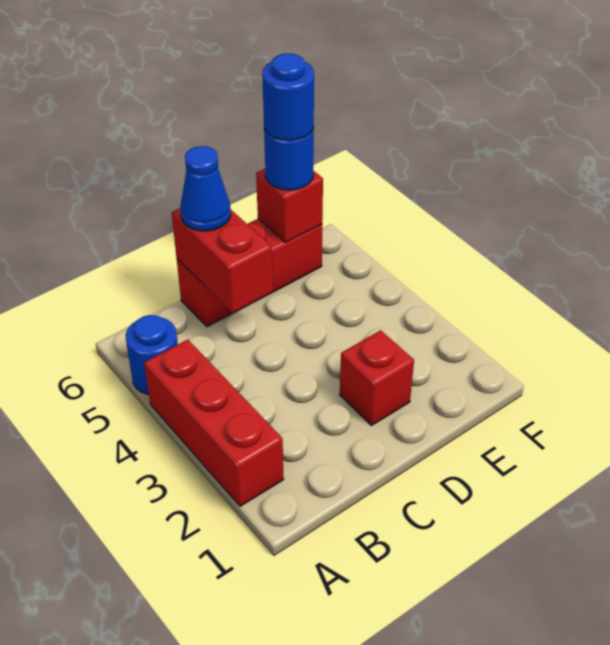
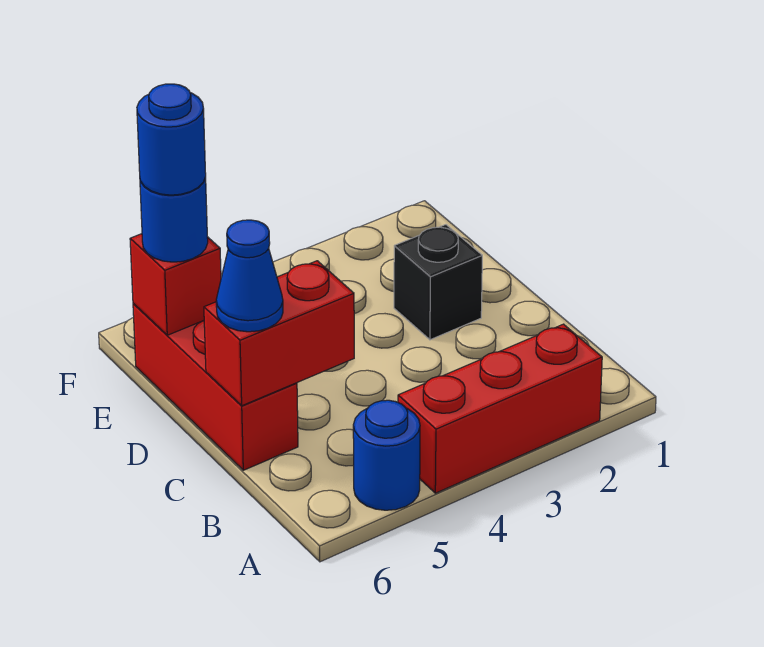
red 1x1 brick [340,330,414,426] -> black 1x1 brick [394,225,482,340]

